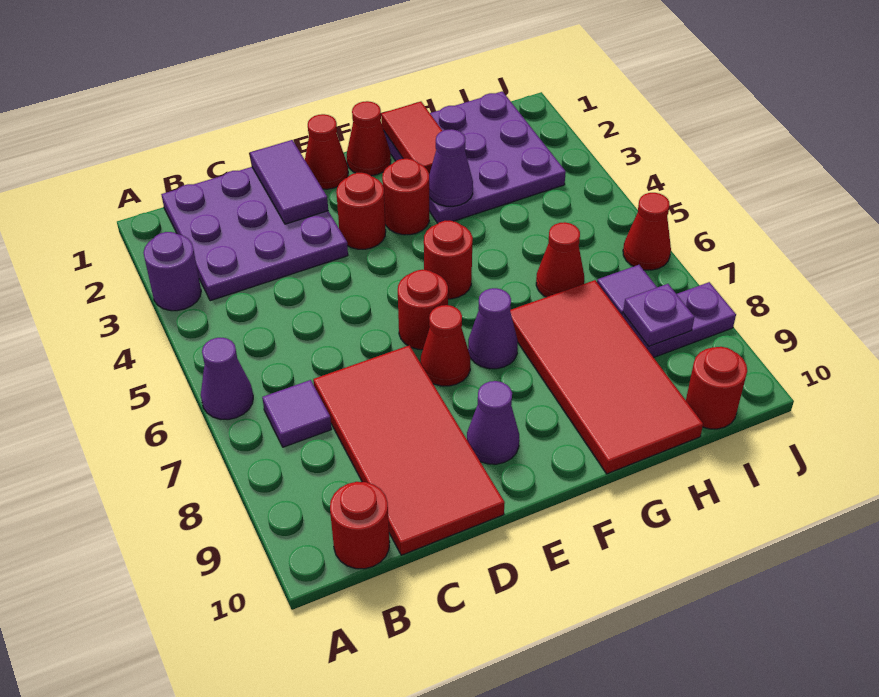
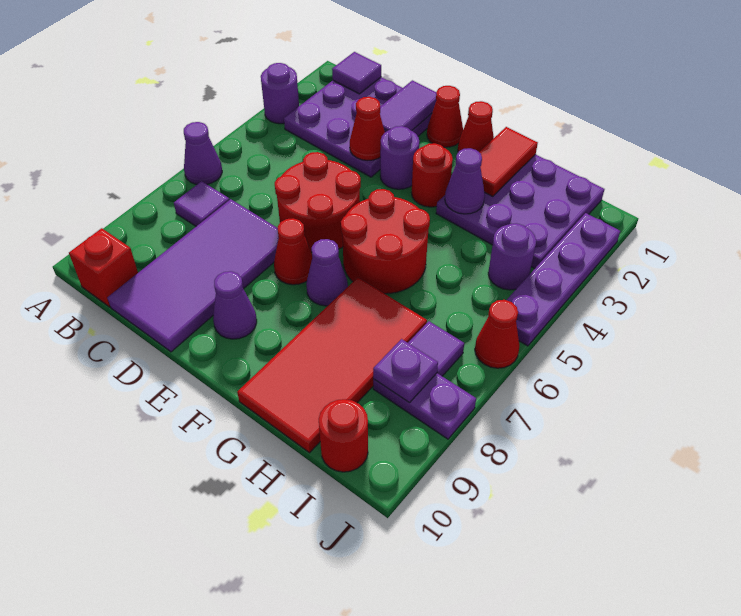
none -> purple 1x1 tile [332,52,381,94]
red 1x1 round brick [330,482,390,569] -> red 1x1 brick [69,228,138,307]
red 2x4 tile [313,345,505,555] -> purple 2x4 tile [107,199,279,352]
red 1x1 round brick [336,173,386,249] -> purple 1x1 round brick [380,126,419,189]
red 1x1 round brick [398,270,448,350] -> red 2x2 round brick [275,152,361,252]
red 1x1 round brick [424,220,473,299] -> red 2x2 round brick [341,189,430,294]
red 1x1 cone [536,222,584,297] -> red 1x1 cone moved to [350,97,385,161]
none -> purple 1x1 round brick [488,223,536,290]
none -> purple 1x4 plate [507,213,620,346]

